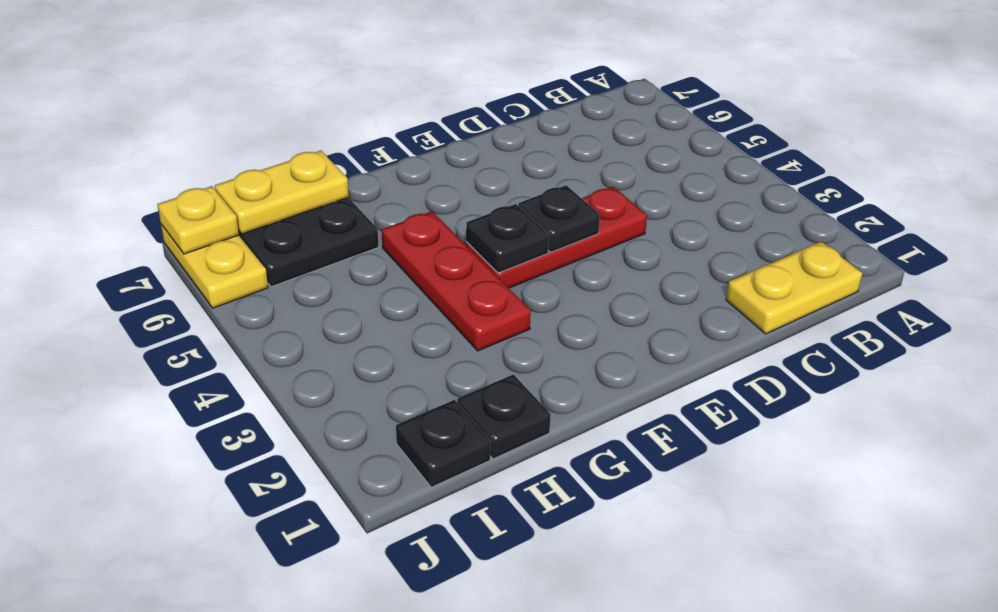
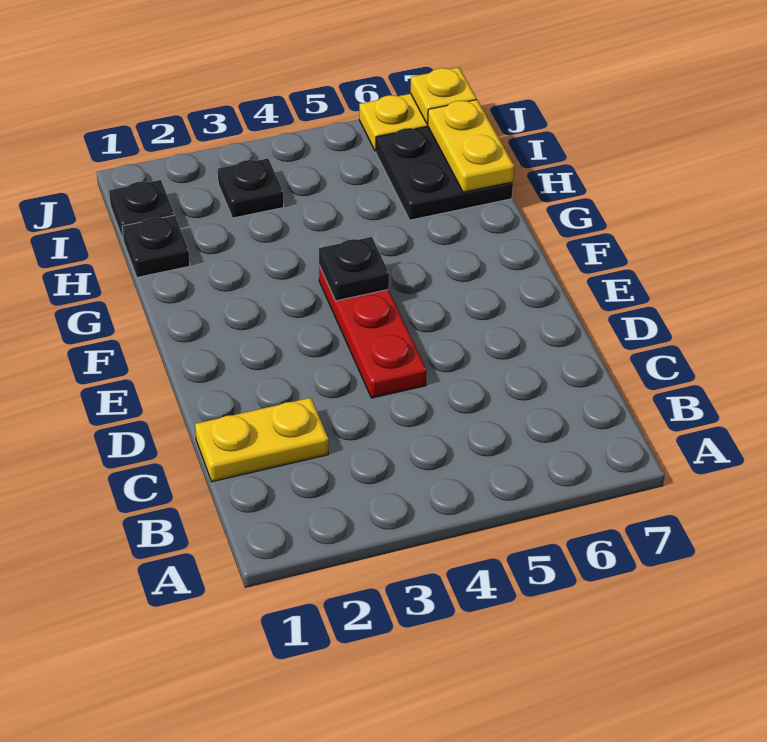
yellow 1x2 plate [726,242,863,334] -> yellow 1x2 plate turned to [195,398,328,482]
black 1x1 plate [518,185,600,252] -> black 1x1 plate moved to [218,158,284,218]
red 1x3 plate [382,211,531,351] -> none

